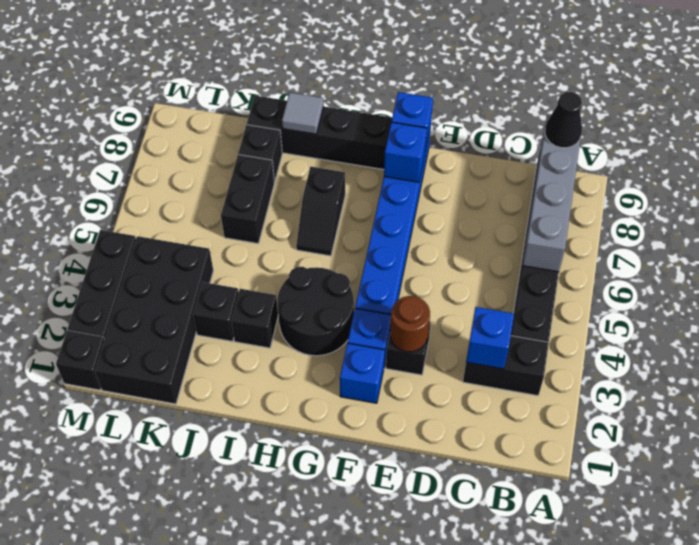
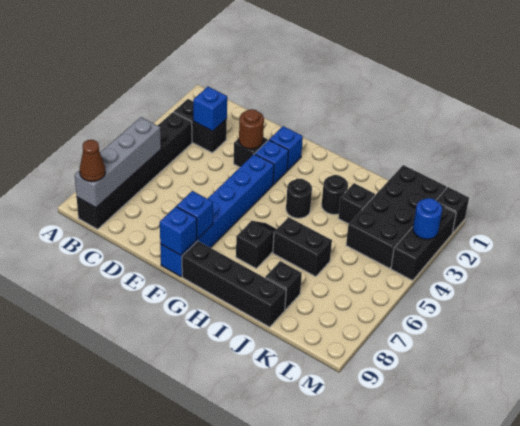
black 1x1 cone [545,92,582,148] -> brown 1x1 cone [80,140,105,182]
black 2x2 round brick [277,267,354,356] -> black 1x1 round brick [286,179,312,218]
black 1x1 brick [231,289,278,348] -> black 1x1 round brick [322,175,348,215]
grey 1x1 tile [282,93,324,134] -> none
black 1x2 brick [221,155,274,244] -> black 1x2 brick turned to [273,217,332,277]
none -> blue 1x1 round brick [413,198,442,239]

